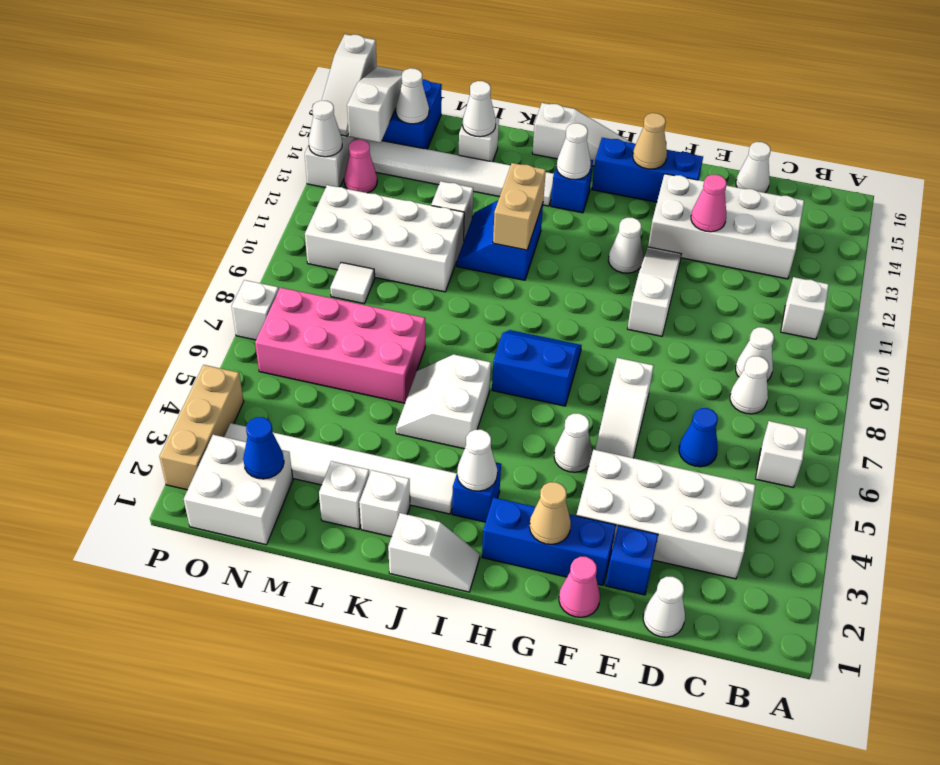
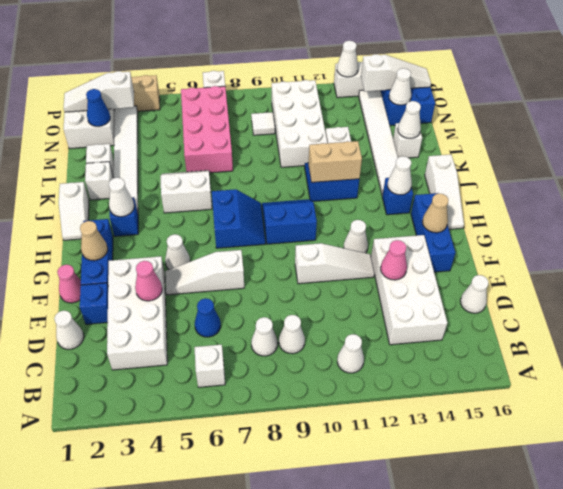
white 1x1 brick [781,277,829,339] -> white 1x1 cone [337,334,364,373]
none -> blue 2x2 slope [262,199,317,244]
pink 1x1 cone [344,140,377,193] -> pink 1x1 cone moved to [135,261,162,301]
white 1x3 slope [322,34,377,136] -> white 1x3 slope moved to [64,71,134,112]

